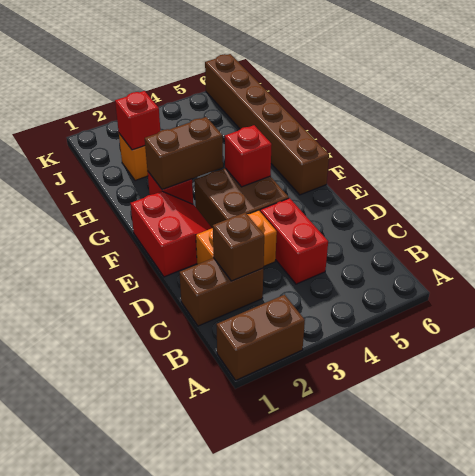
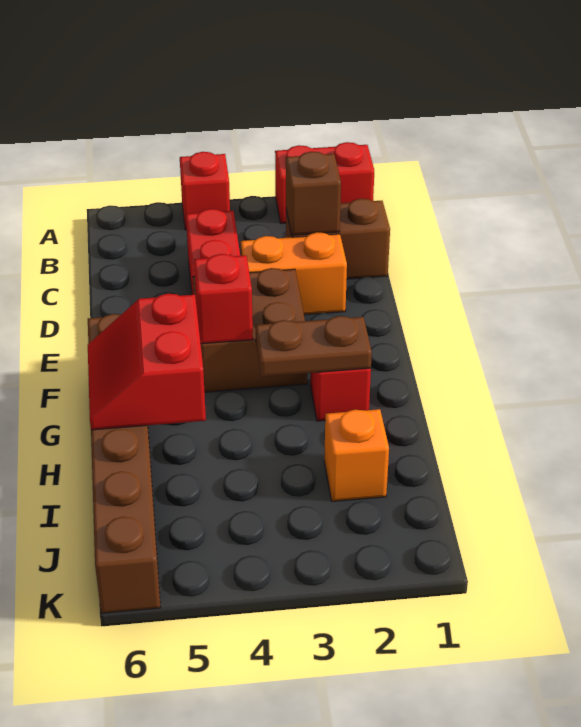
brown 1x2 brick [216,295,305,380] -> red 1x2 brick [275,142,374,223]
red 2x2 slope [130,191,212,277] -> red 2x2 slope moved to [88,294,206,430]
brown 1x2 brick [145,117,223,190] -> brown 1x2 plate [256,316,372,377]
red 1x1 brick [115,91,160,150] -> red 1x1 brick moved to [180,152,230,230]

